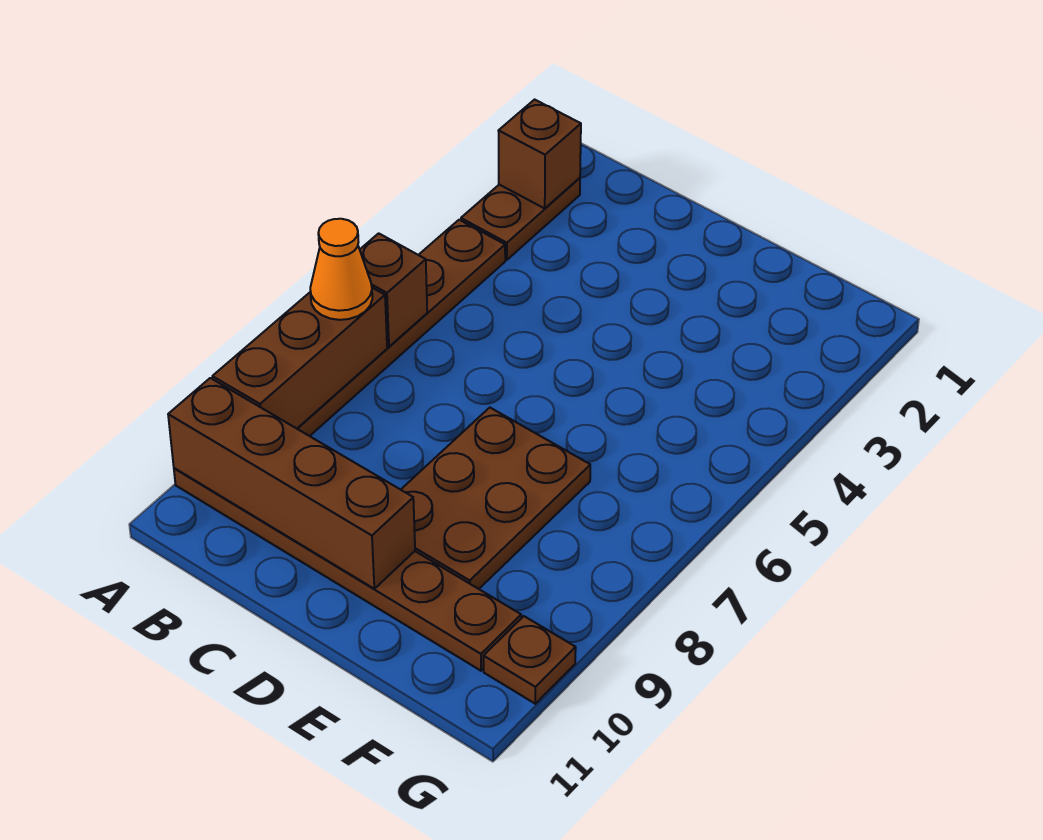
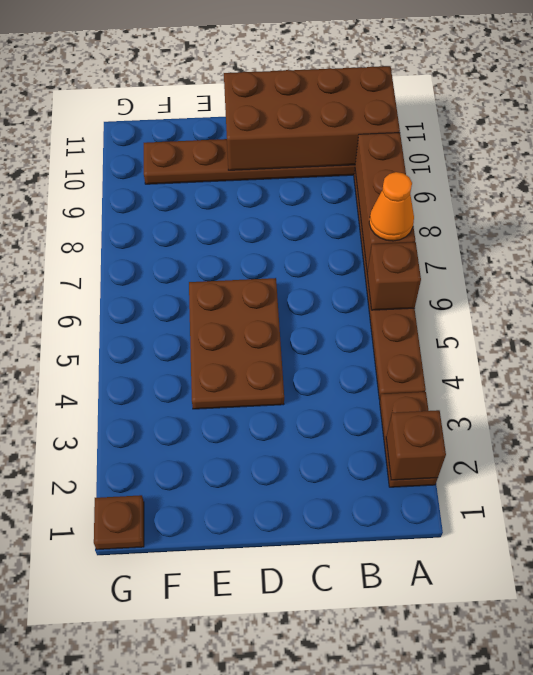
brown 1x4 brick [168,378,415,589] -> brown 2x4 brick [224,66,400,170]
brown 2x3 plate [401,408,590,589] -> brown 2x3 plate moved to [189,278,284,409]
brown 1x1 plate [484,616,576,704] -> brown 1x1 plate moved to [94,495,144,550]

